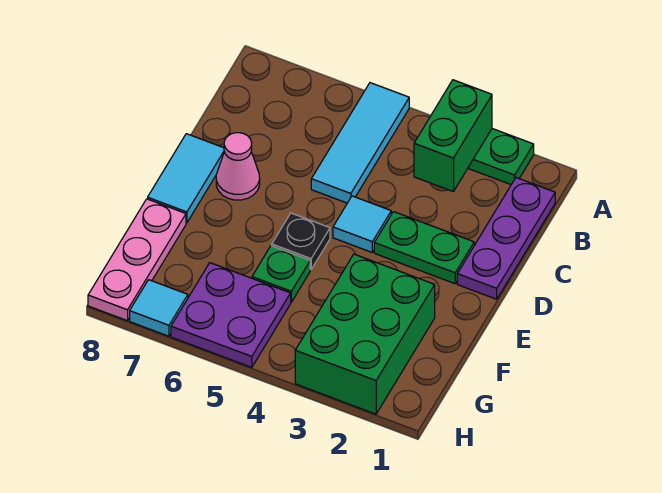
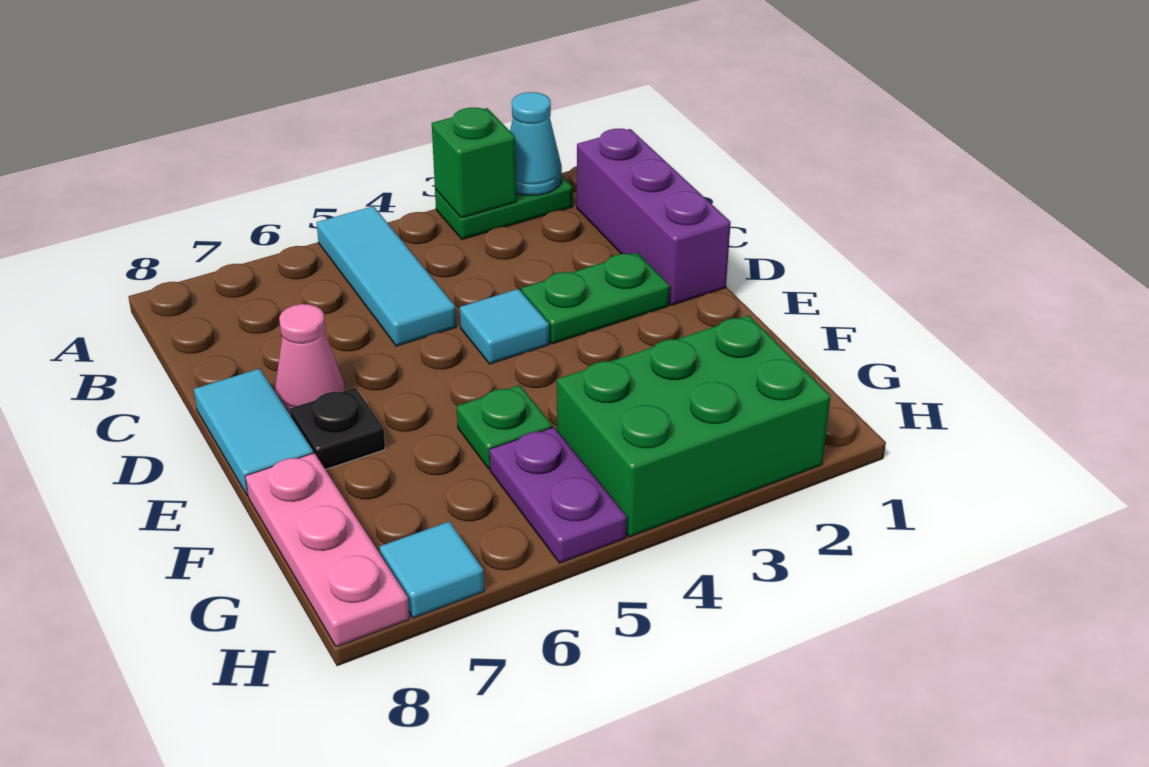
none -> cyan 1x1 cone [510,92,562,195]
green 1x2 brick [414,80,492,192] -> green 1x1 brick [432,108,516,218]
purple 1x3 plate [457,178,555,299] -> purple 1x3 brick [577,129,731,305]
black 1x1 plate [272,213,330,269] -> black 1x1 plate moved to [290,388,385,470]
green 2x3 brick [295,254,435,414] -> green 2x3 brick turned to [557,315,831,537]
purple 2x2 plate [171,263,291,367] -> purple 1x2 plate [490,427,627,563]

